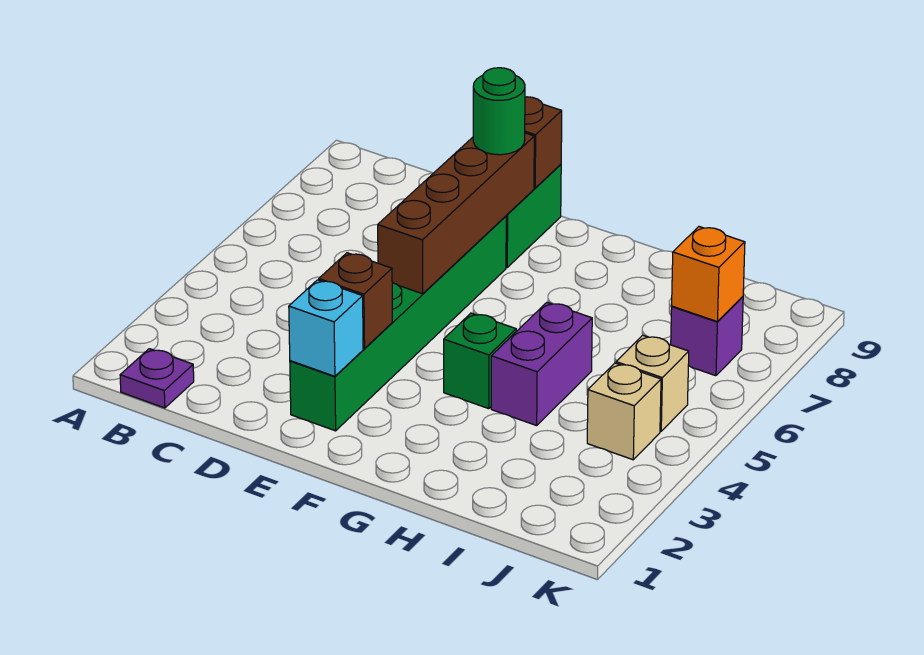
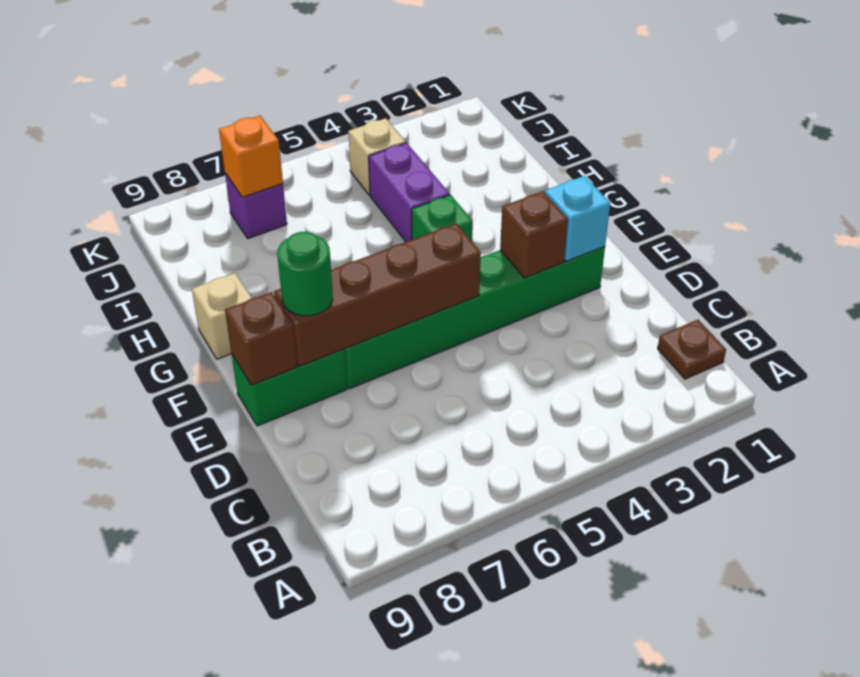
purple 1x1 plate [120,349,194,408] -> brown 1x1 plate [658,320,726,379]
purple 1x2 brick [491,302,592,426] -> purple 1x2 brick turned to [369,143,450,242]
tan 1x1 brick [616,335,689,431] -> tan 1x1 brick moved to [192,273,252,359]

